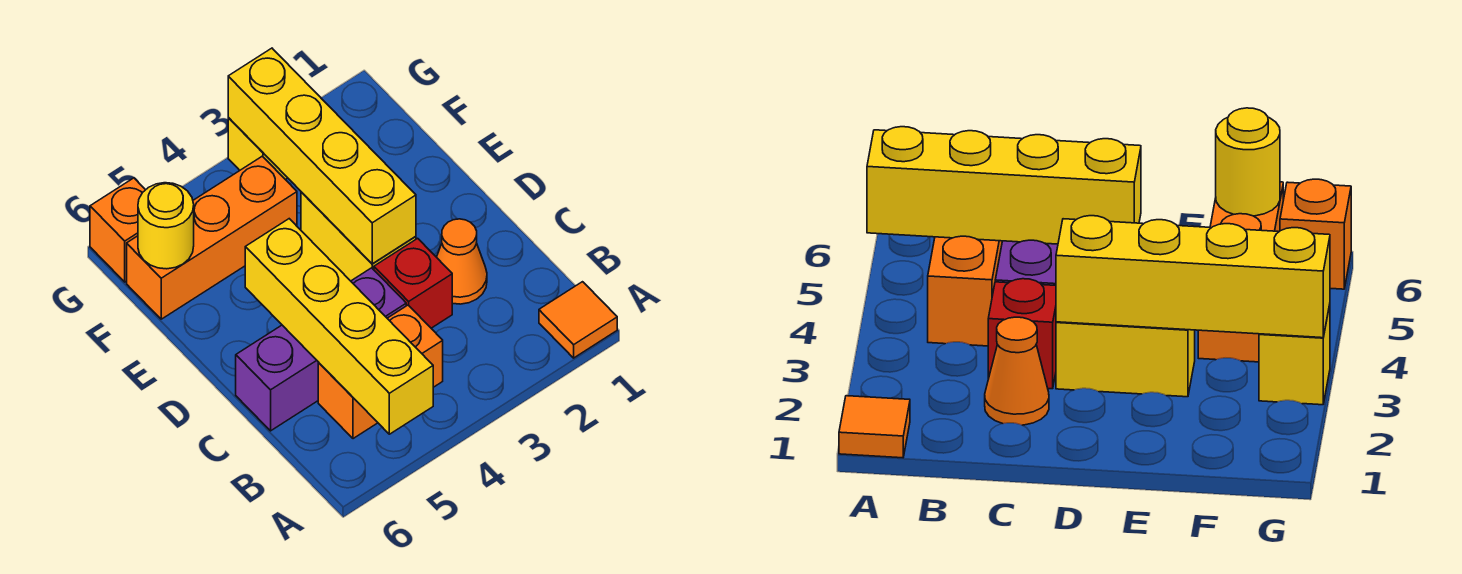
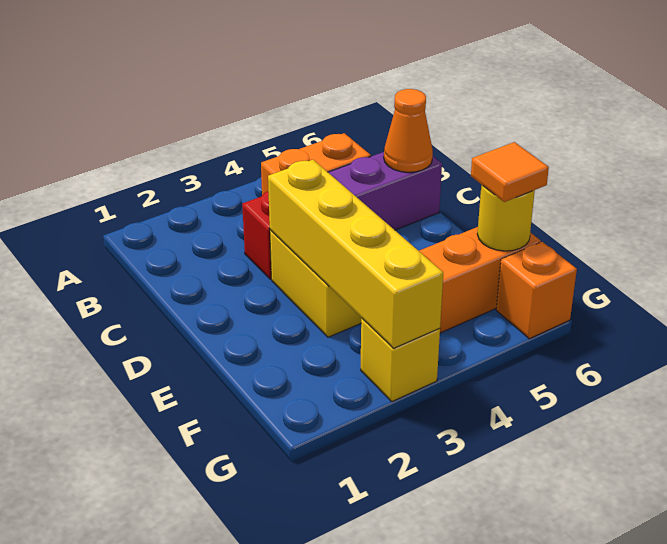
orange 1x1 tile [539,282,617,358] -> orange 1x1 tile moved to [471,142,549,202]
yellow 1x4 brick [245,219,433,434] -> none
orange 1x1 cone [437,219,487,304] -> orange 1x1 cone moved to [384,89,433,172]

